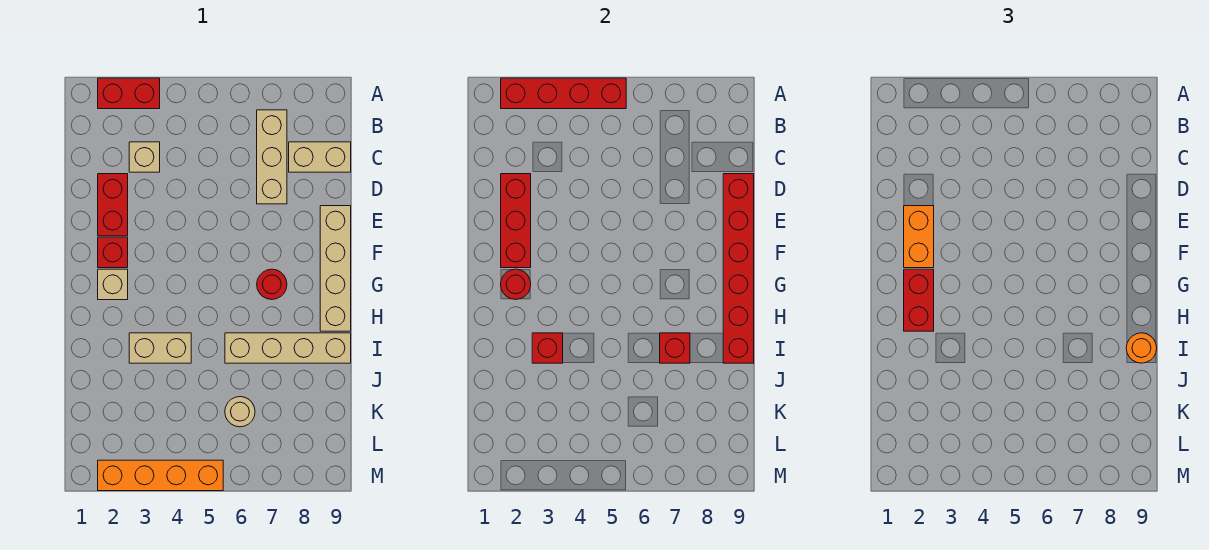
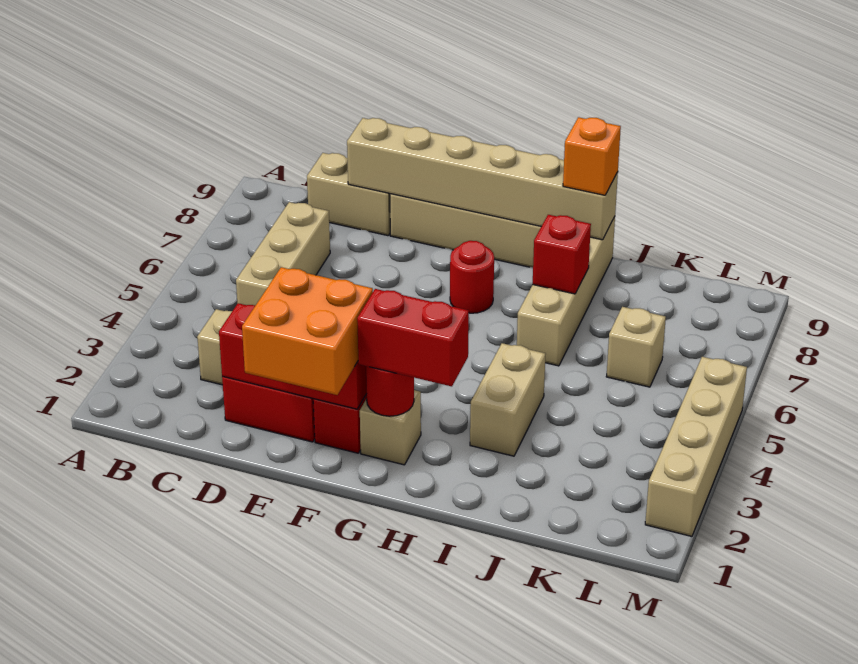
red 1x2 brick [98,78,160,109] -> none
red 1x4 brick [501,78,626,109] -> none
tan 1x3 brick [257,110,287,204] -> tan 1x3 brick turned to [236,202,330,305]
tan 1x2 brick [289,142,351,172] -> tan 1x2 brick turned to [307,153,390,236]
red 1x6 brick [723,174,754,363] -> tan 1x6 brick [347,118,618,240]
orange 1x2 brick [904,206,934,268] -> orange 2x2 brick [242,267,373,395]
red 1x1 brick [532,333,563,363] -> none
orange 1x1 round brick [1126,333,1157,363] -> orange 1x1 brick [563,117,621,195]
tan 1x1 round brick [225,397,255,427] -> tan 1x1 brick [606,307,666,387]
orange 1x4 brick [98,460,223,491] -> tan 1x4 brick [645,357,747,536]

